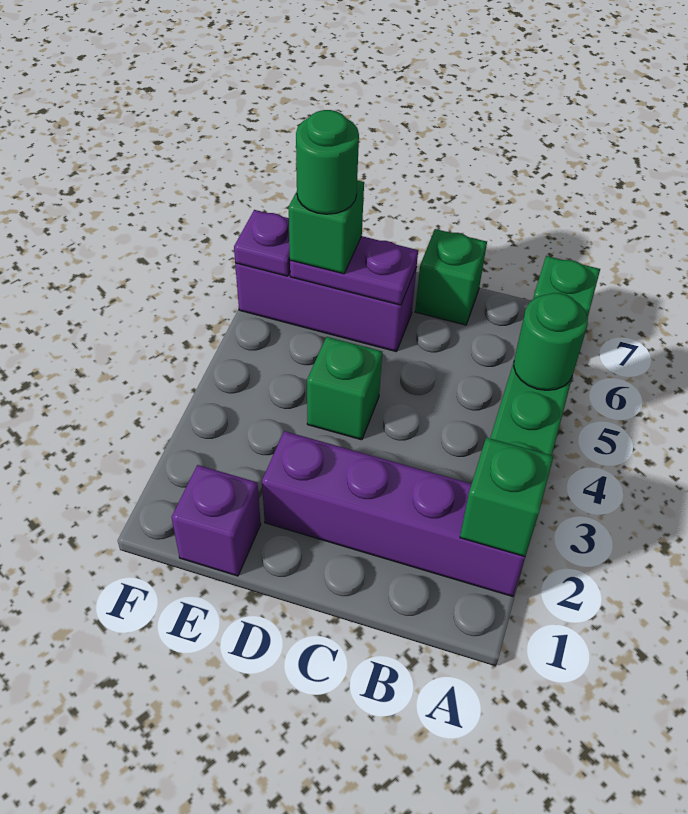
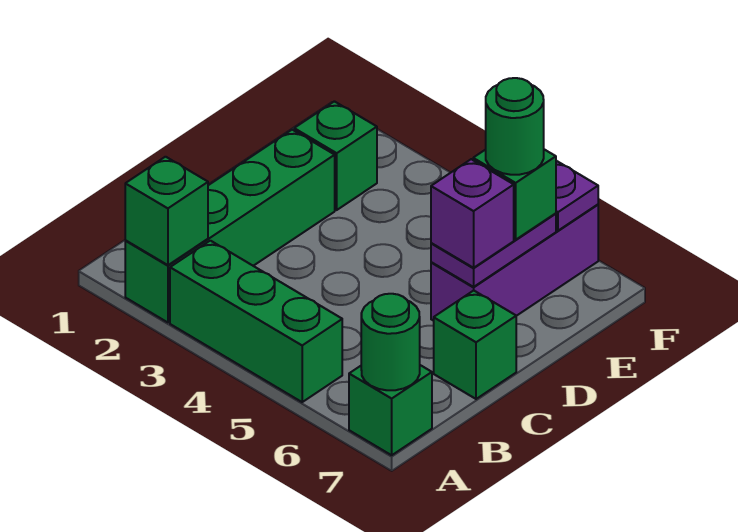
purple 1x4 brick [262,431,525,596] -> green 1x4 brick [125,130,335,322]
green 1x1 round brick [514,293,588,390] -> green 1x1 round brick moved to [361,294,420,390]
green 1x1 brick [307,337,382,440] -> green 1x1 brick moved to [294,101,377,210]
purple 1x1 brick [172,465,261,576] -> purple 1x1 brick moved to [431,159,514,268]

